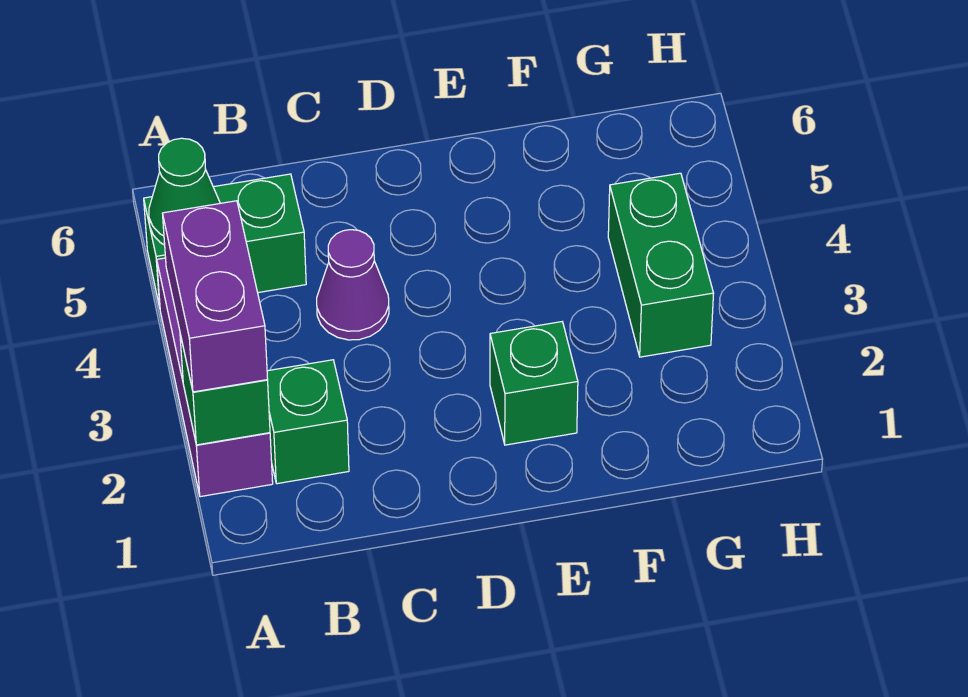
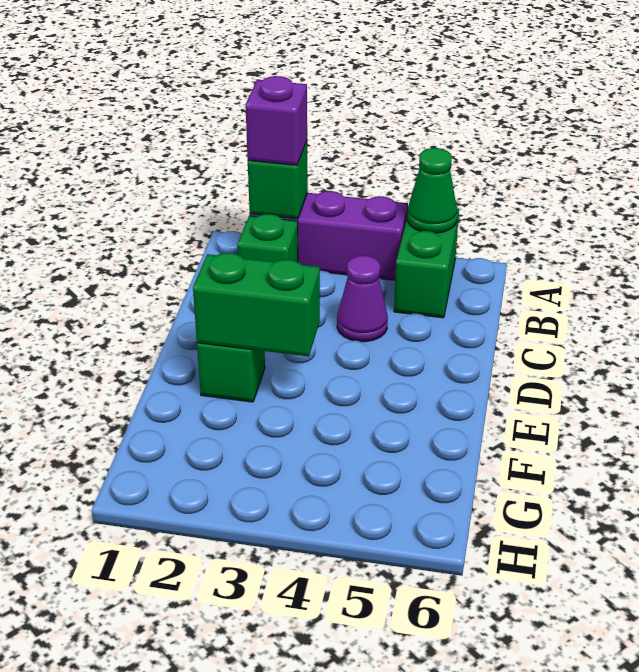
purple 1x2 brick [162,201,268,392] -> purple 1x1 brick [246,76,307,165]
green 1x2 brick [608,173,714,357] -> green 1x2 brick moved to [193,253,320,356]

